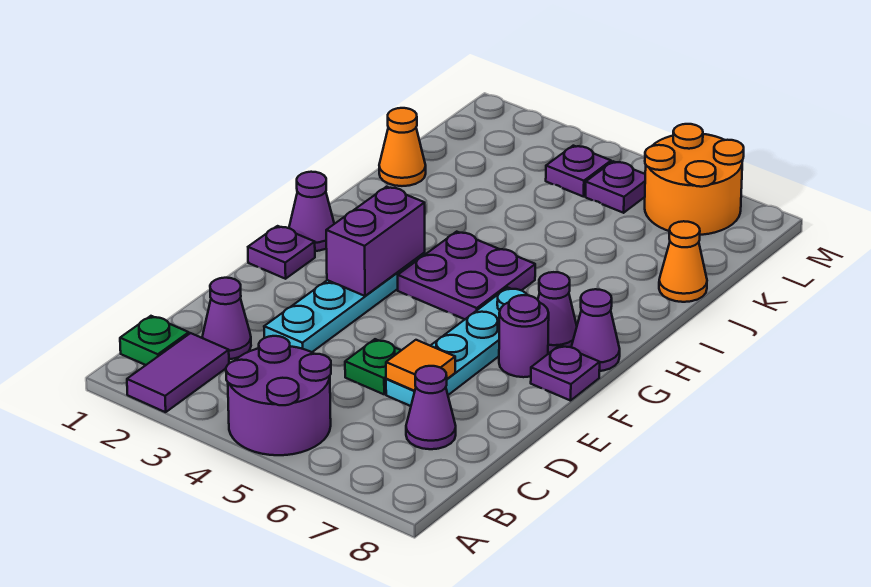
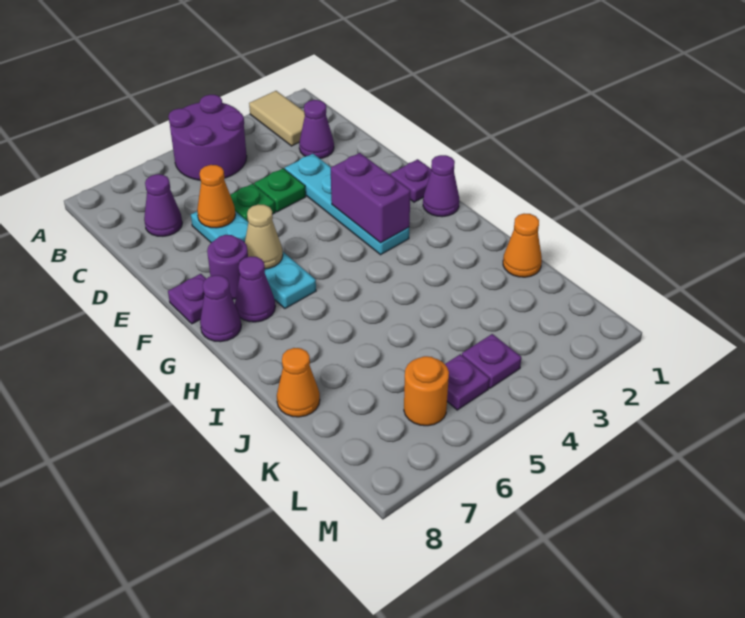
purple 1x2 tile [127,333,229,412] -> tan 1x2 tile [249,91,305,146]
green 1x1 plate [120,316,189,365] -> green 1x1 plate moved to [254,168,306,212]
orange 1x1 tile [386,340,455,391] -> orange 1x1 cone [197,165,235,228]
none -> tan 1x1 cone [245,205,283,269]
purple 2x2 plate [398,232,535,319] -> none
orange 2x2 round brick [645,124,744,235] -> orange 1x1 round brick [404,356,449,426]

